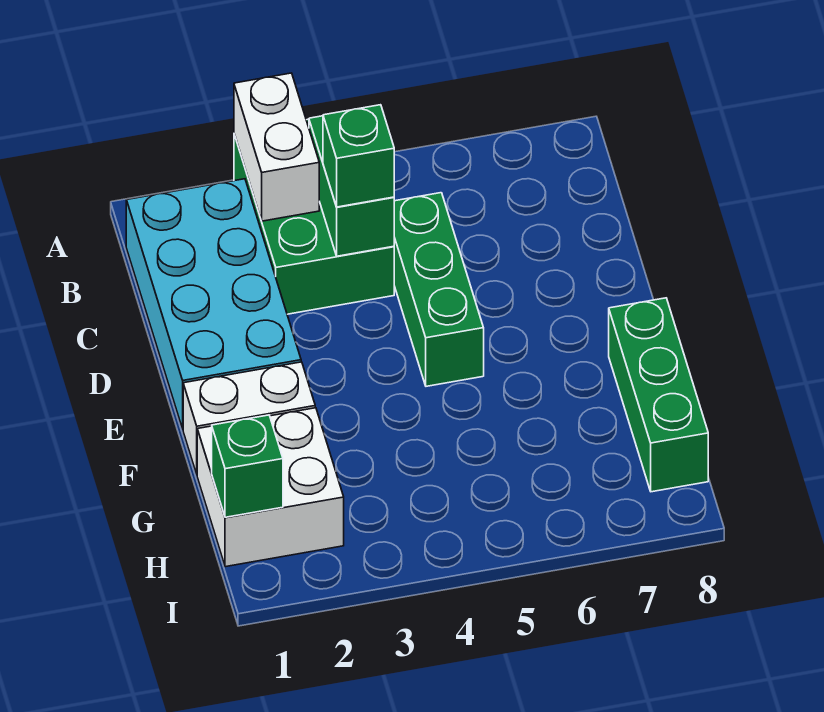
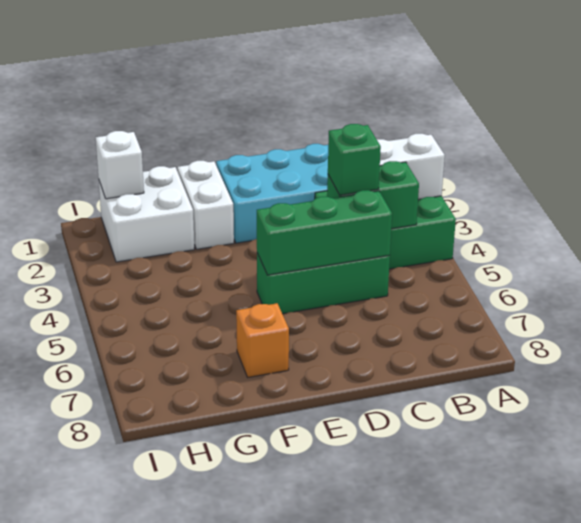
none -> orange 1x1 brick [236,303,289,377]
green 1x3 brick [609,298,708,492] -> green 1x3 brick moved to [257,190,392,275]
green 1x1 brick [212,415,283,517] -> white 1x1 brick [96,131,144,199]

